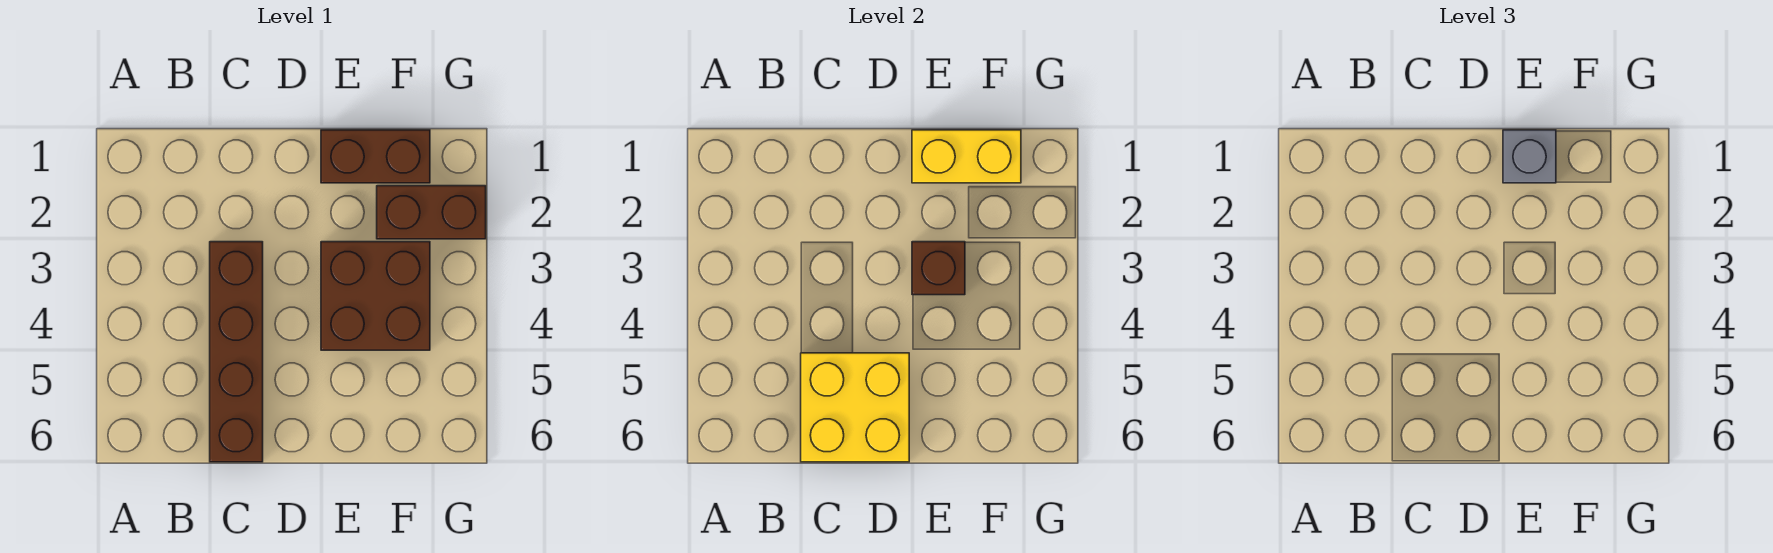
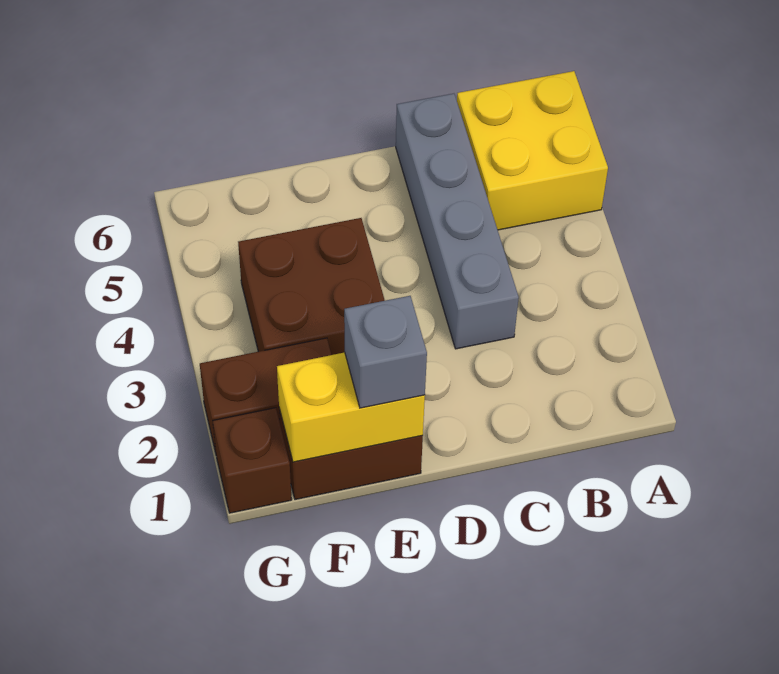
brown 1x4 brick [210,242,263,462] -> grey 1x4 brick [396,94,519,349]
yellow 2x2 brick [801,353,909,462] -> yellow 2x2 brick moved to [457,71,608,230]
brown 1x1 brick [912,242,965,295] -> brown 1x1 brick moved to [213,408,292,513]

